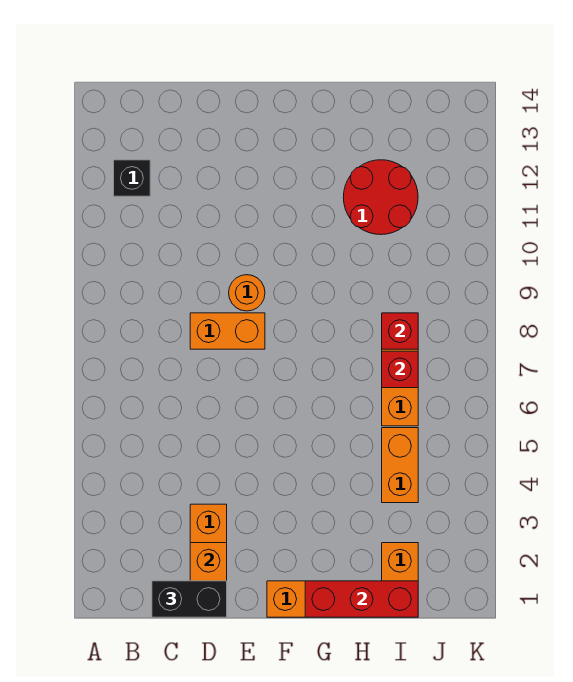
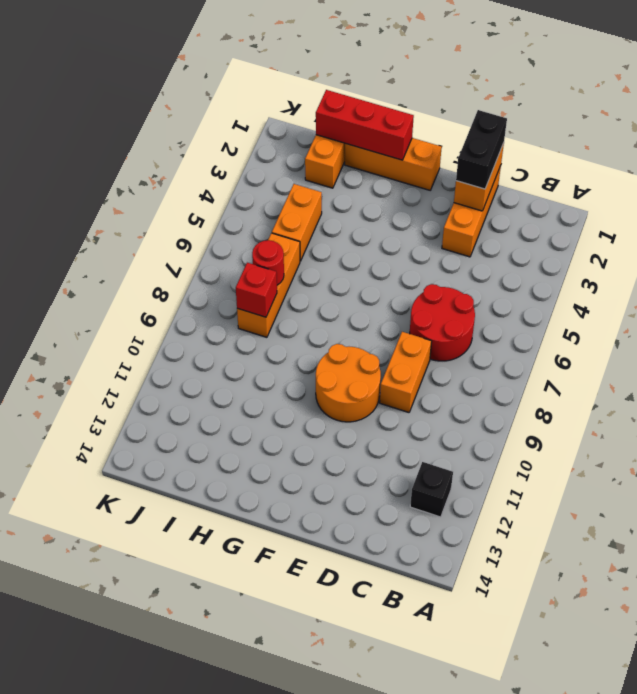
black 1x2 brick [152,581,227,617] -> black 1x2 brick turned to [456,110,507,189]
orange 1x2 brick [190,313,265,349] -> orange 1x2 brick turned to [380,332,432,412]
orange 1x1 round brick [229,275,265,311] -> orange 2x2 round brick [316,344,381,422]
red 2x2 round brick [343,160,418,235] -> red 2x2 round brick moved to [410,284,475,361]
red 1x1 brick [382,351,418,388] -> red 1x1 round brick [252,240,284,285]

